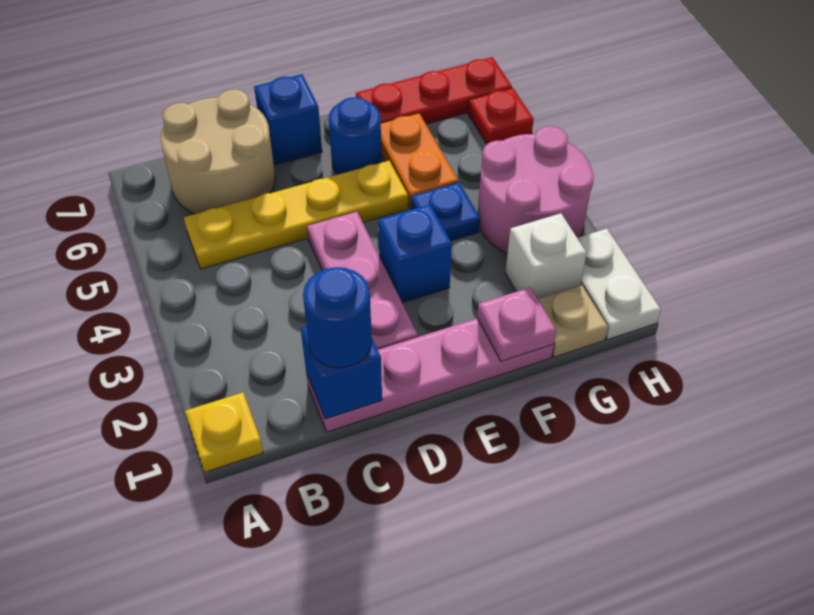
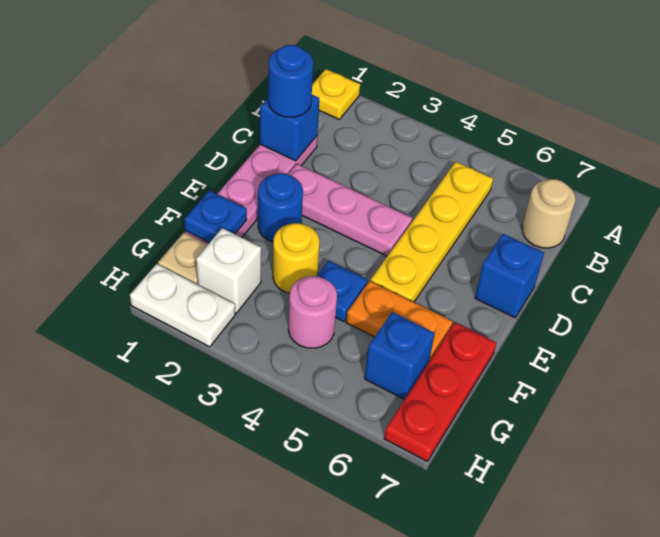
tan 2x2 round brick [161,90,275,214] -> tan 1x1 round brick [522,179,575,248]
blue 1x1 brick [378,205,452,303] -> blue 1x1 brick moved to [365,312,435,400]
blue 1x1 round brick [329,97,382,175] -> blue 1x1 round brick moved to [258,173,303,242]
pink 1x1 plate [477,287,556,361] -> blue 1x1 plate [184,190,247,243]
none -> yellow 1x1 round brick [273,223,320,293]
pink 2x2 round brick [478,126,594,253] -> pink 1x1 round brick [288,276,337,348]
red 1x1 plate [468,88,534,144] -> none

